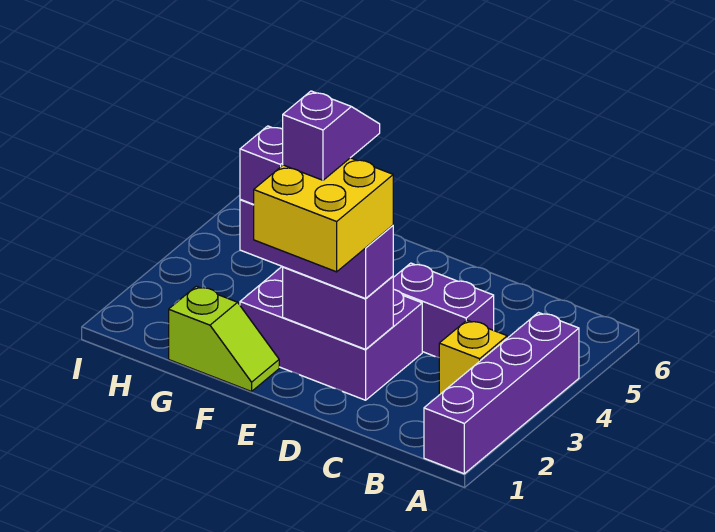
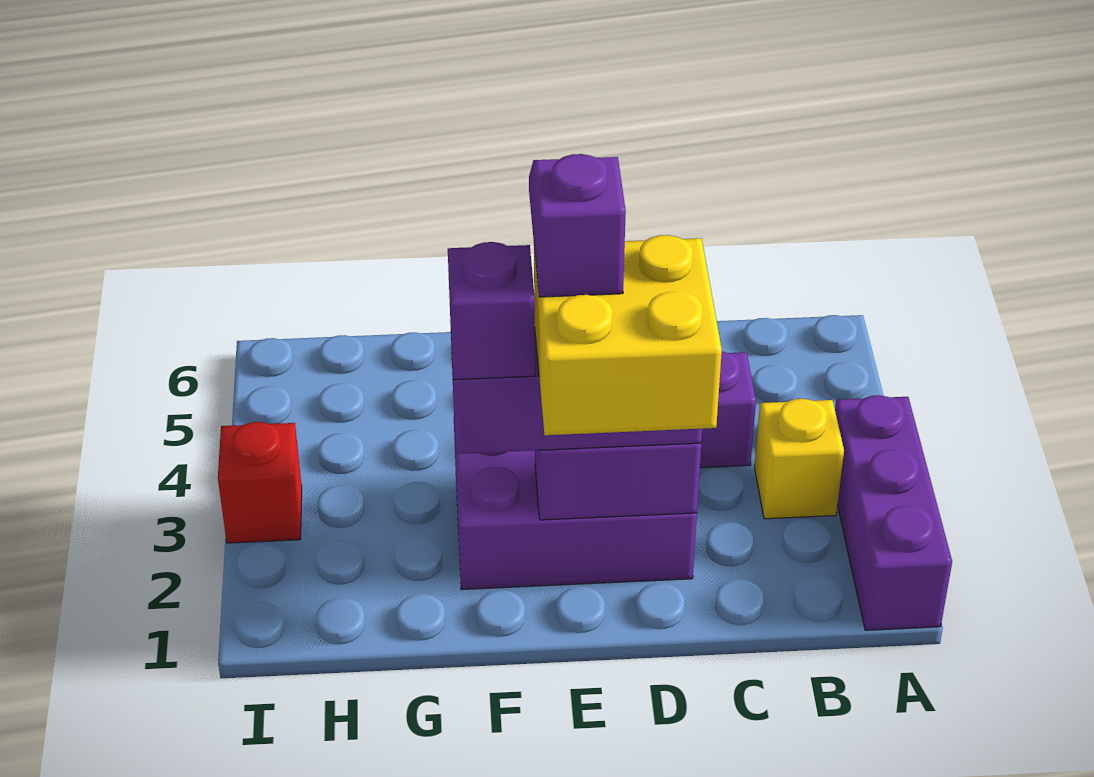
purple 1x4 brick [424,313,579,474] -> purple 1x3 brick [835,395,952,630]
lime 1x2 slope [169,286,279,392] -> none
none -> red 1x1 brick [218,422,302,543]

